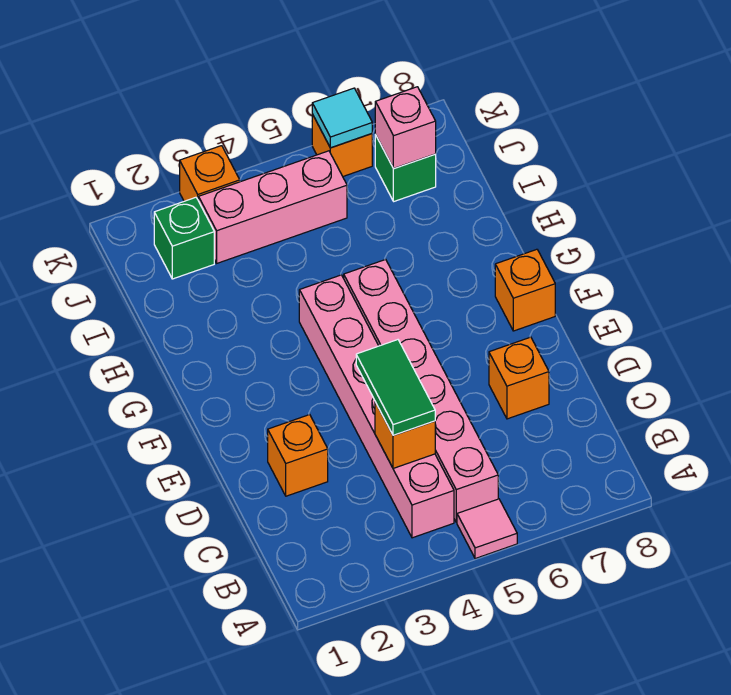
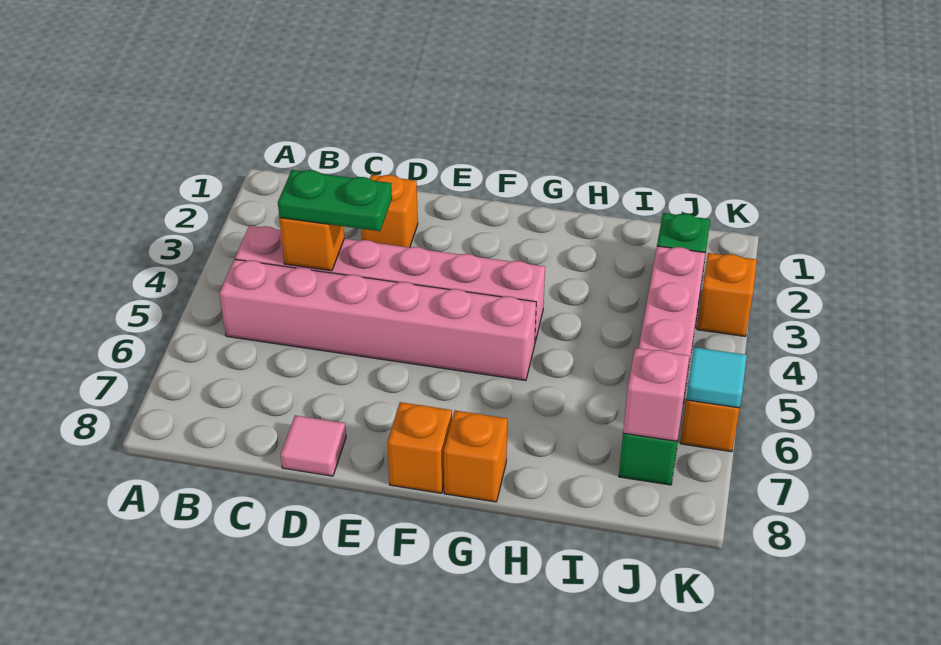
pink 1x1 tile [457,499,517,559] -> pink 1x1 tile moved to [281,415,346,476]
green 1x2 tile [356,340,435,435] -> green 1x2 plate [278,170,392,231]
orange 1x1 brick [489,337,549,419] -> orange 1x1 brick moved to [444,411,507,502]

